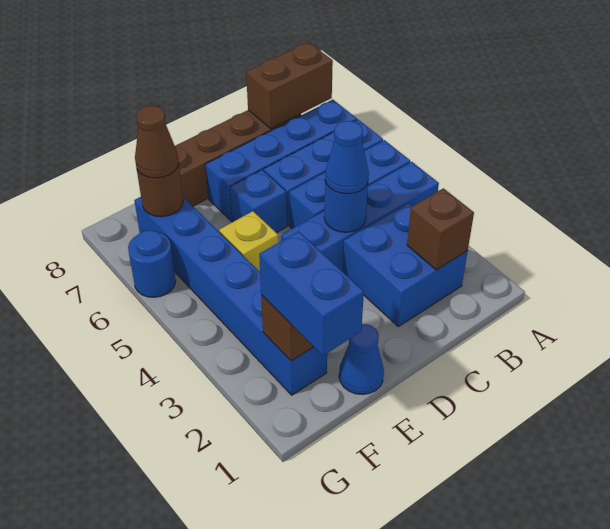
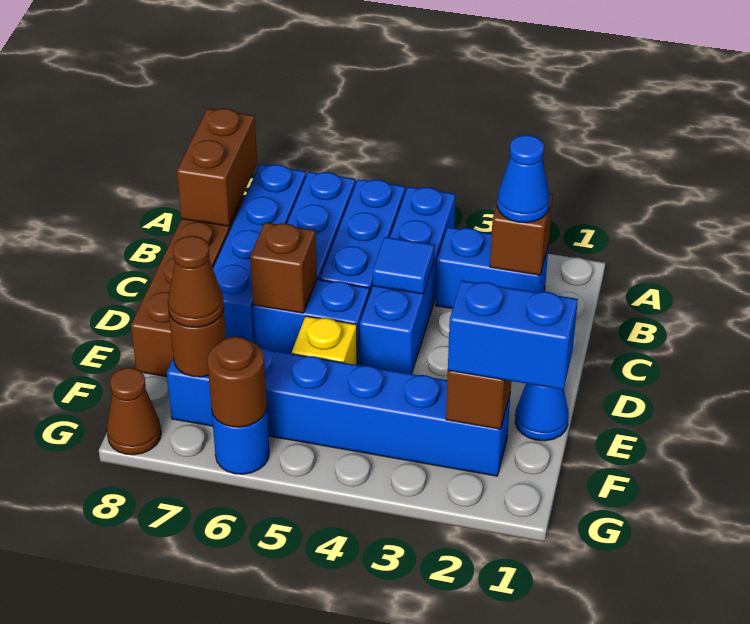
blue 2x2 brick [343,203,468,327] -> blue 1x2 brick [436,227,549,309]
blue 1x1 round brick [324,181,368,232] -> blue 1x1 tile [373,237,435,294]
blue 1x1 cone [325,121,369,194] -> blue 1x1 cone moved to [497,135,550,223]
blue 1x1 brick [230,170,287,233] -> blue 1x2 brick [253,279,370,365]
none -> brown 1x1 brick [250,222,317,313]
none -> brown 1x1 round brick [207,337,267,427]
none -> brown 1x1 cone [107,368,161,455]

